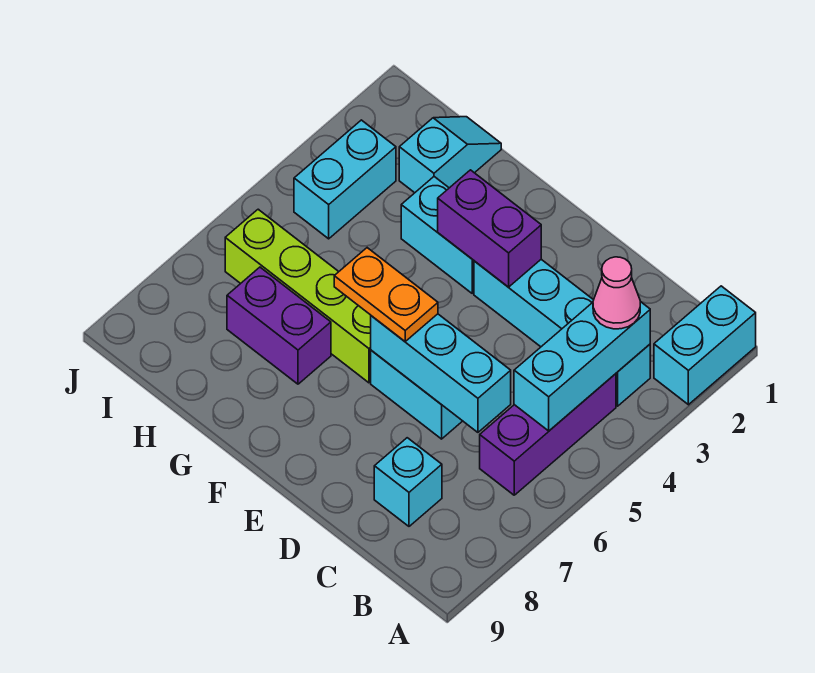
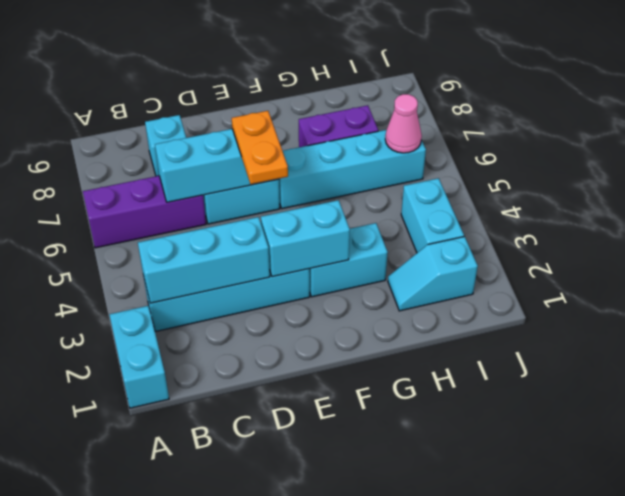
cyan 1x3 brick [514,302,650,431] -> cyan 1x3 brick turned to [138,217,270,303]
pink 1x1 cone [593,257,640,329] -> pink 1x1 cone moved to [385,94,422,153]
purple 1x3 brick [480,374,616,495] -> purple 1x3 brick turned to [83,176,206,248]
purple 1x2 brick [438,170,541,287] -> cyan 1x2 brick [261,200,350,277]
orange 1x2 plate [334,248,438,341] -> orange 1x2 plate turned to [232,111,288,184]
lime 1x4 brick [225,209,371,383] -> cyan 1x4 brick [279,130,426,209]
cyan 1x2 slope [399,117,501,193] -> cyan 1x2 slope turned to [388,237,478,311]

